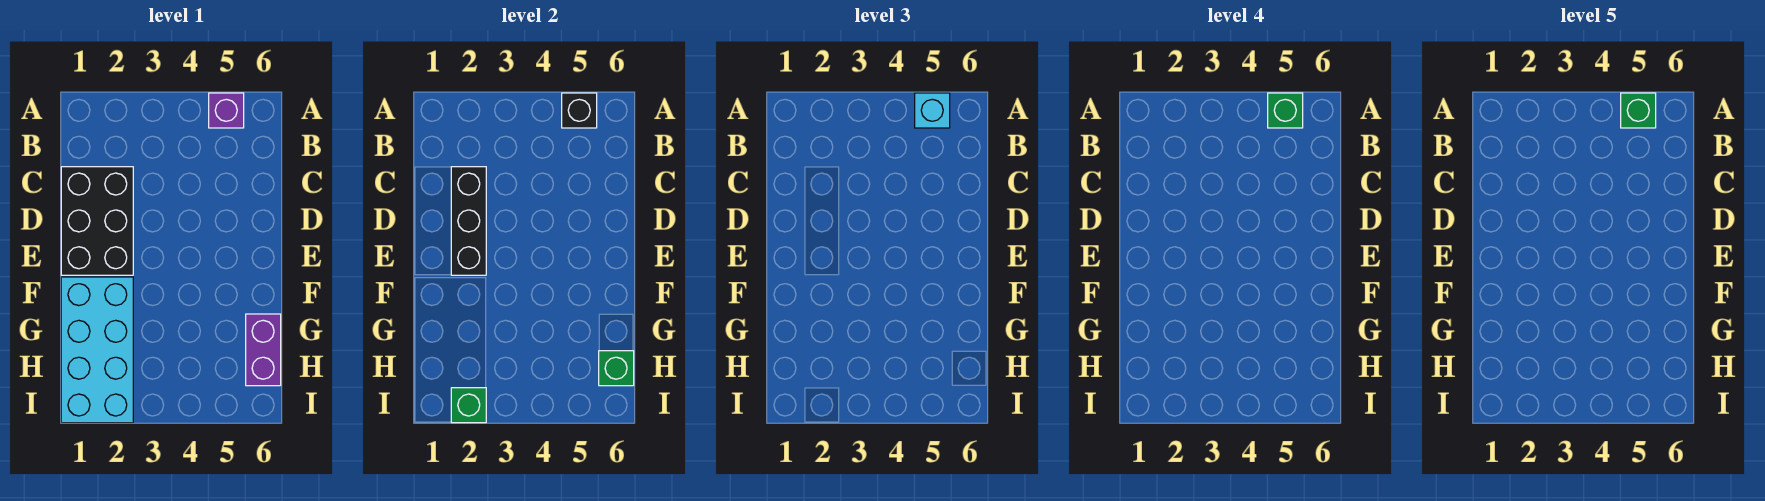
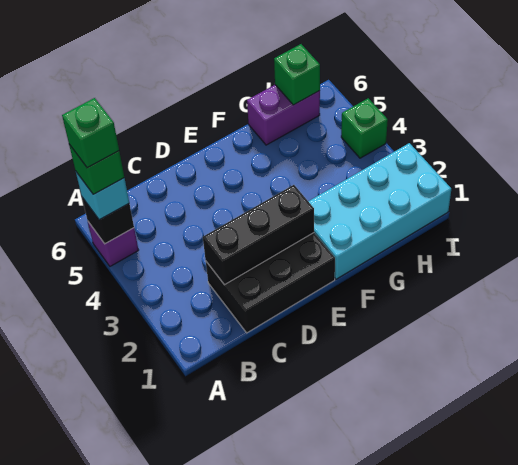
green 1x1 brick [451,388,486,423] -> green 1x1 brick moved to [341,98,388,158]

